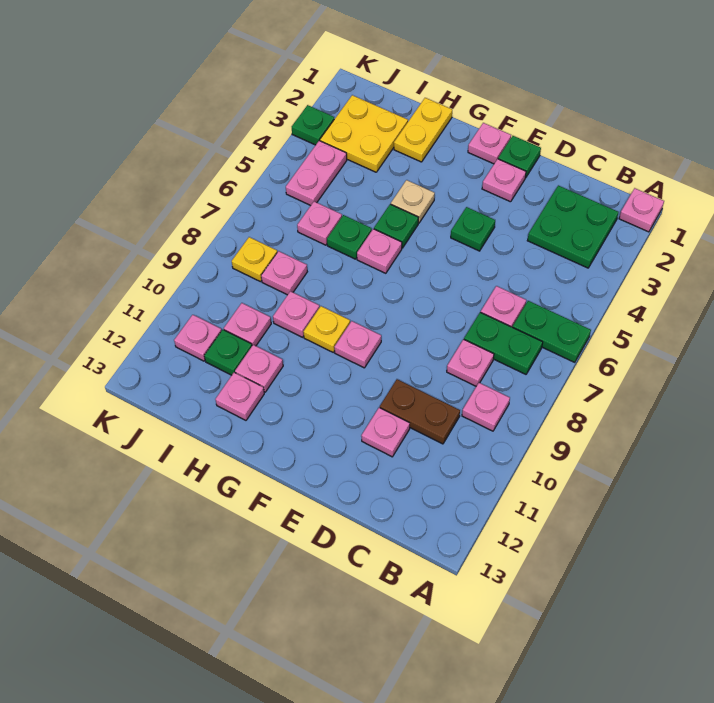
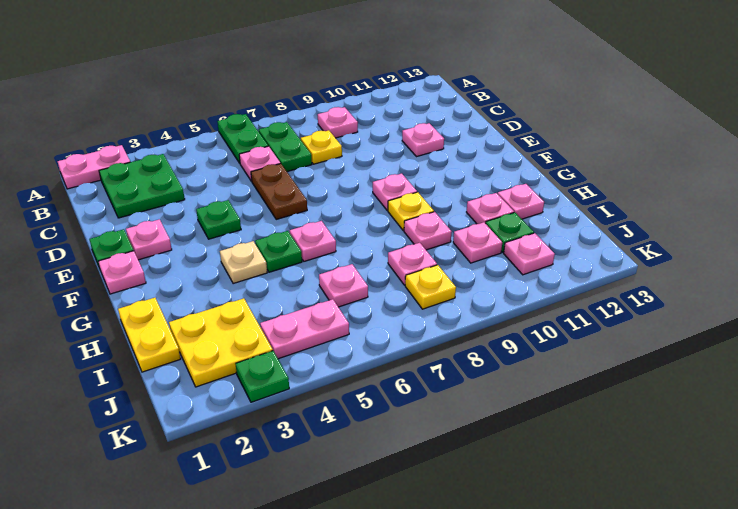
pink 1x1 plate [619,188,664,232] -> pink 1x2 plate [58,145,130,189]
pink 1x1 plate [447,339,494,386] -> yellow 1x1 plate [301,130,342,164]
brown 1x2 plate [380,379,460,444] -> brown 1x2 plate moved to [251,164,307,219]
yellow 1x2 plate [394,98,452,162] -> yellow 1x2 plate turned to [118,298,181,372]
green 1x1 plate [327,215,372,259] -> none

